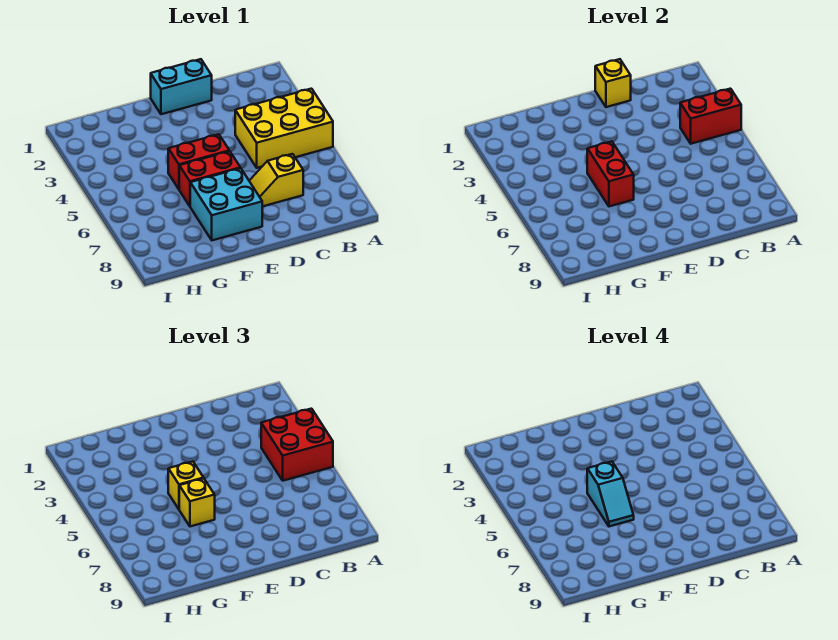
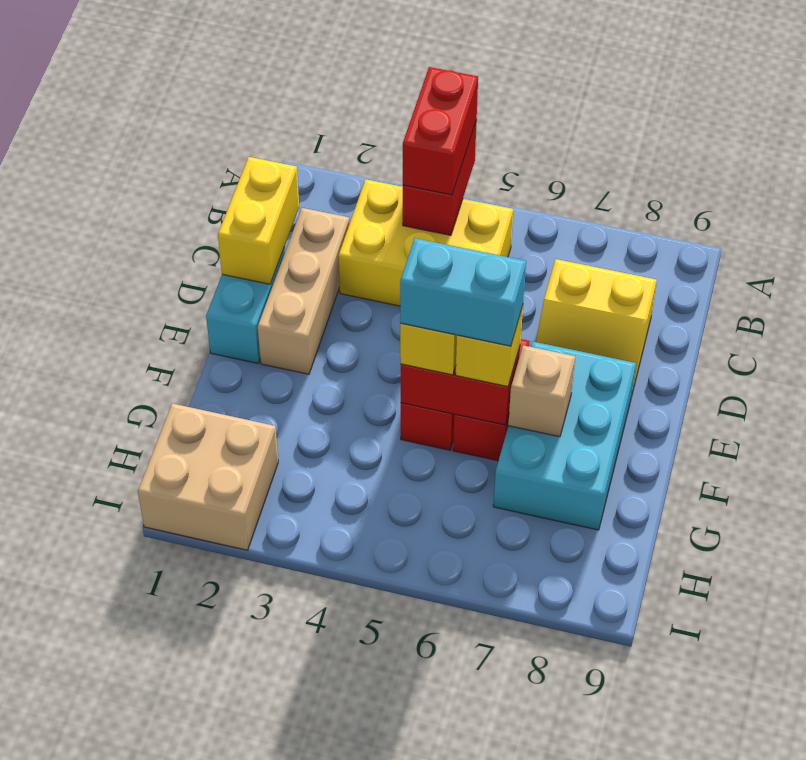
yellow 2x3 brick [235,89,333,168] -> yellow 2x3 brick turned to [339,179,513,306]
red 2x2 brick [261,409,333,481] -> red 1x2 brick [403,67,478,195]
none -> tan 1x3 brick [258,208,350,374]
yellow 1x2 slope [249,154,303,207] -> yellow 2x2 slope [536,259,657,397]
yellow 1x1 brick [595,59,631,107] -> yellow 1x2 brick [218,157,299,284]
cyan 2x2 brick [190,168,262,240] -> cyan 2x3 brick [493,341,636,530]
cyan 1x2 slope [587,462,634,526] -> cyan 1x2 brick [400,238,526,346]
none -> tan 1x1 brick [508,345,575,437]
none -> tan 2x2 brick [138,403,278,550]

